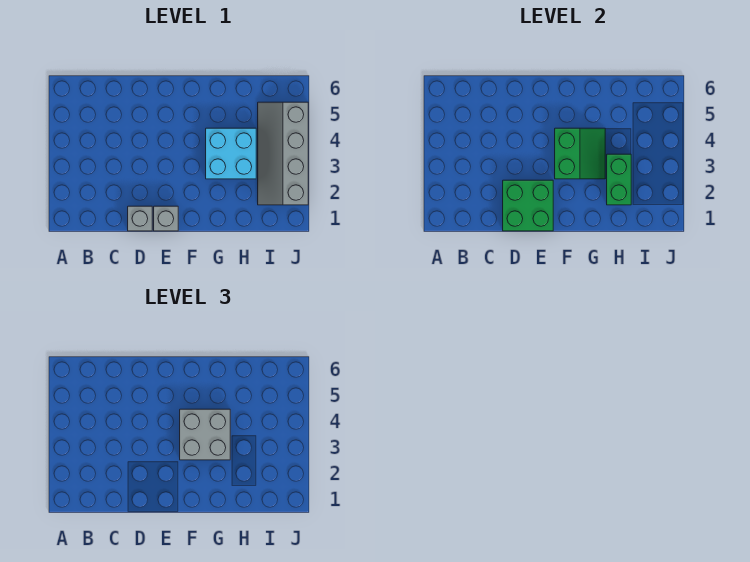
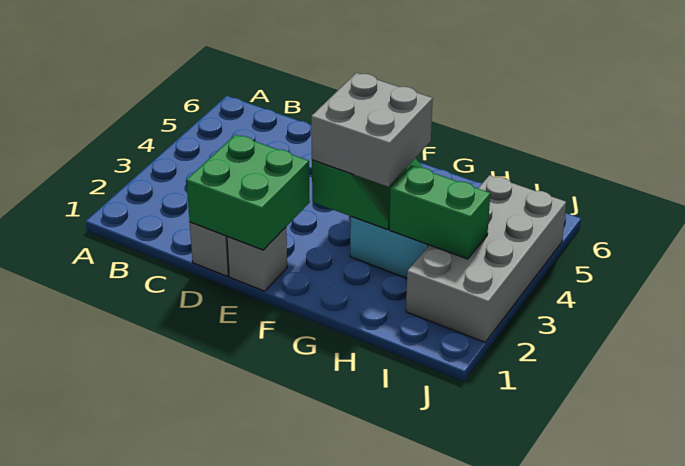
green 1x2 brick [607,154,631,205] -> green 1x2 brick turned to [389,166,490,259]
grey 2x4 slope [258,102,308,205] -> grey 2x4 brick [406,175,566,342]

